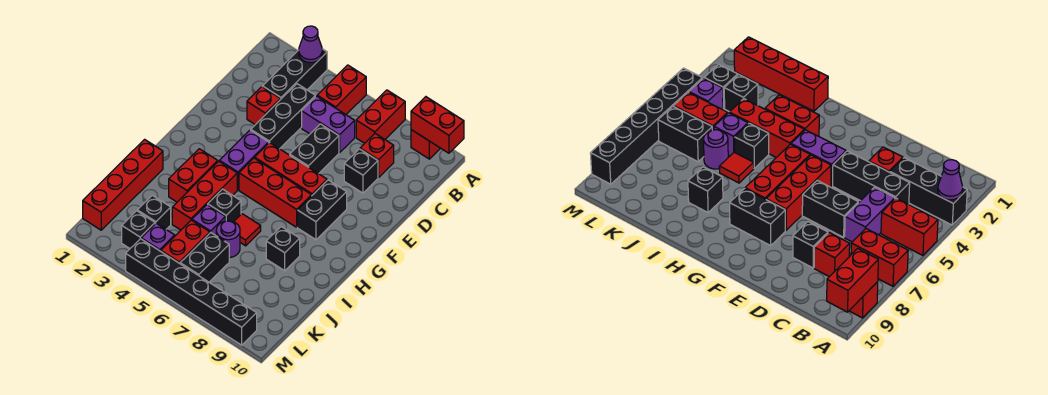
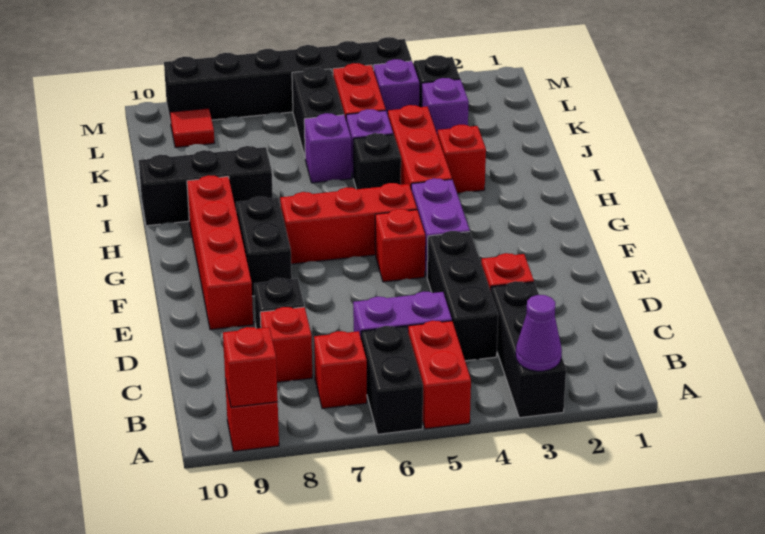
red 1x2 brick [356,90,405,143] -> red 1x1 brick [314,331,367,409]
red 1x2 brick [411,97,464,153] -> red 1x1 brick [223,327,278,407]
black 1x2 brick [290,124,339,174] -> black 1x2 brick moved to [361,326,423,434]
red 1x3 brick [255,142,327,196] -> red 1x1 brick [375,209,425,282]
red 1x2 brick [169,149,218,202] -> red 1x1 brick [438,125,486,193]
red 1x4 brick [83,139,163,230] -> red 1x4 brick moved to [187,175,253,330]
red 1x1 tile [234,214,261,246] -> red 1x1 tile moved to [170,108,215,147]
black 1x1 brick [266,227,300,271] -> black 1x3 brick [139,146,273,226]
purple 1x1 round brick [216,221,240,258] -> purple 1x1 brick [304,113,351,183]
black 1x1 brick [137,195,171,229] -> purple 1x1 brick [421,78,469,135]

